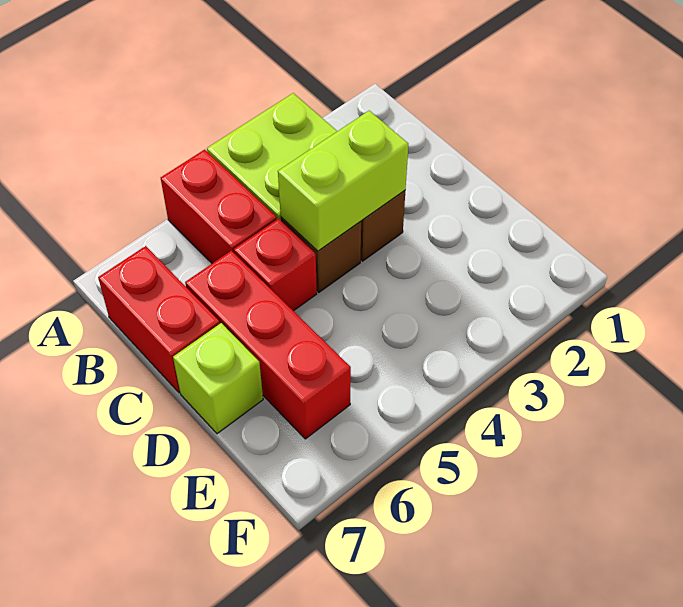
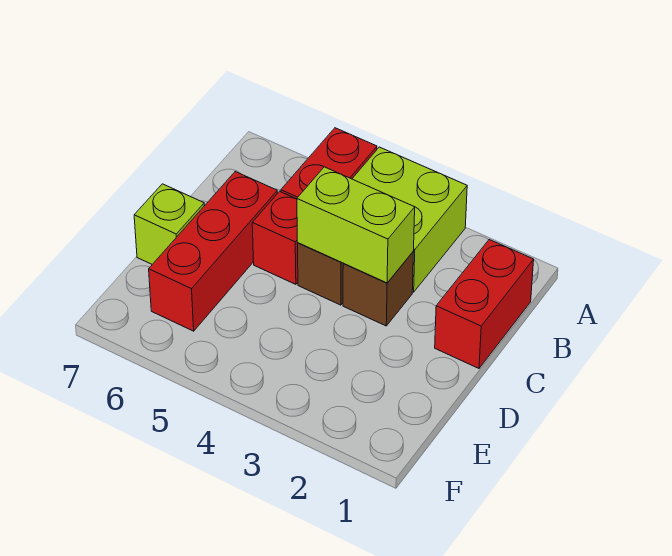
red 1x2 brick [98,246,220,393] -> red 1x2 brick moved to [435,240,534,368]

